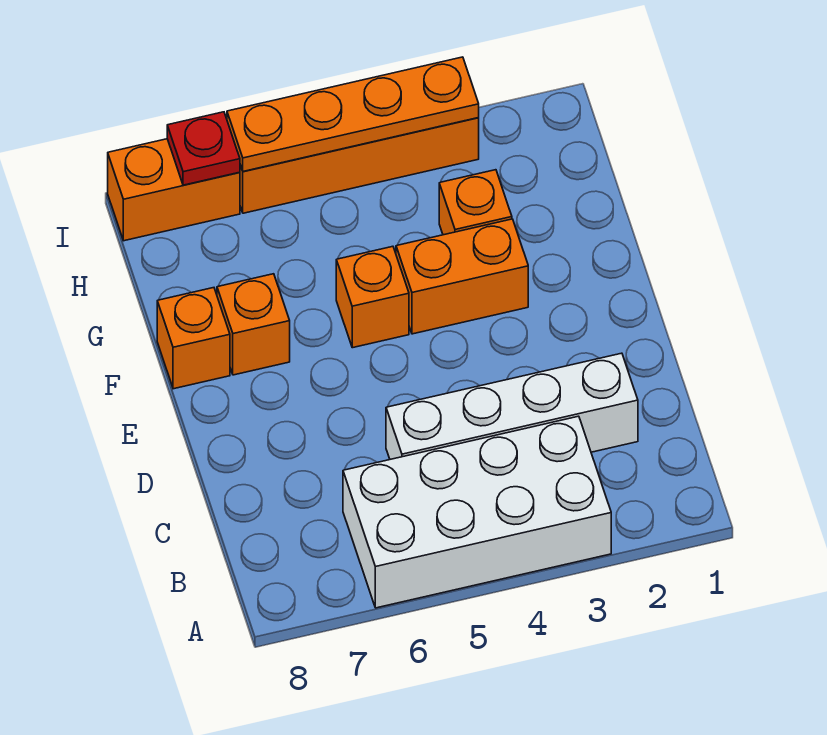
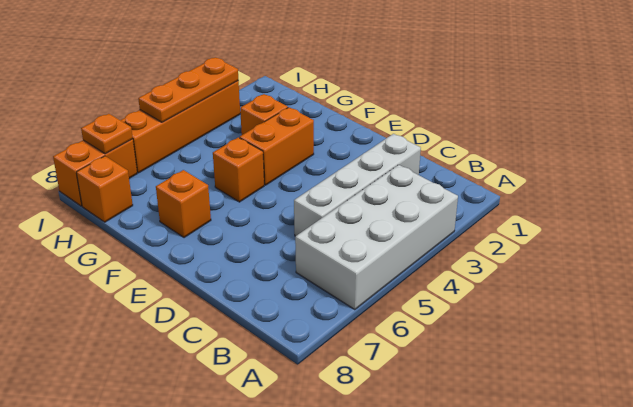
orange 1x1 brick [157,288,230,389] -> orange 1x1 brick moved to [76,156,133,222]
orange 1x4 plate [227,57,479,171] -> orange 1x3 plate [138,57,238,122]
red 1x1 plate [167,112,240,185] -> orange 1x1 plate [81,114,133,154]

